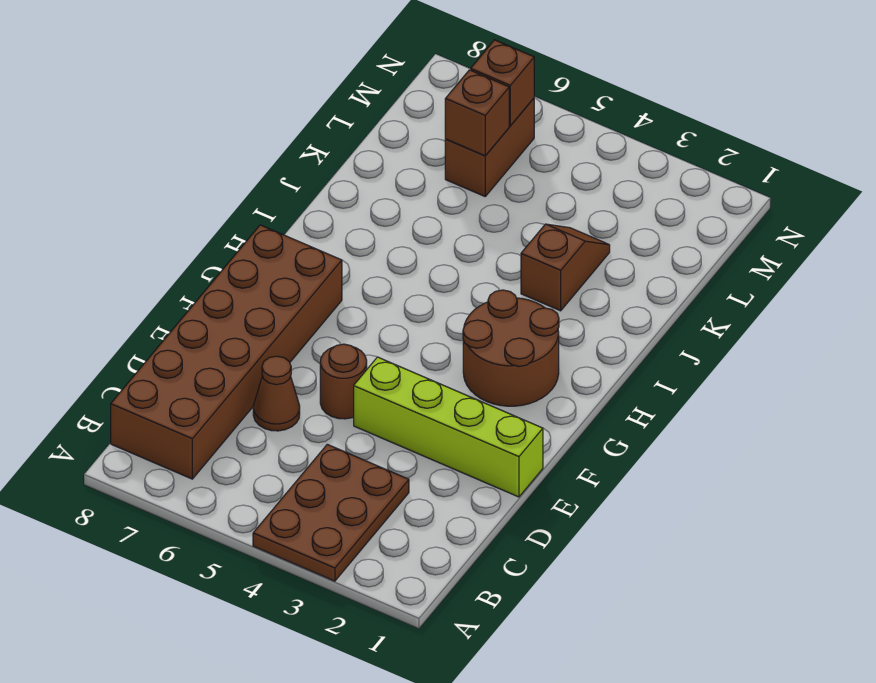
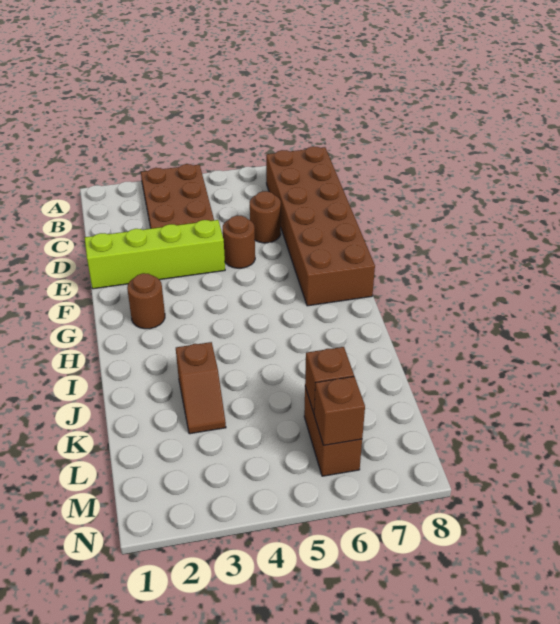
brown 1x1 cone [253,356,300,431] -> brown 1x1 round brick [250,191,281,243]
brown 2x2 round brick [463,290,559,406] -> brown 1x1 round brick [127,273,165,329]

